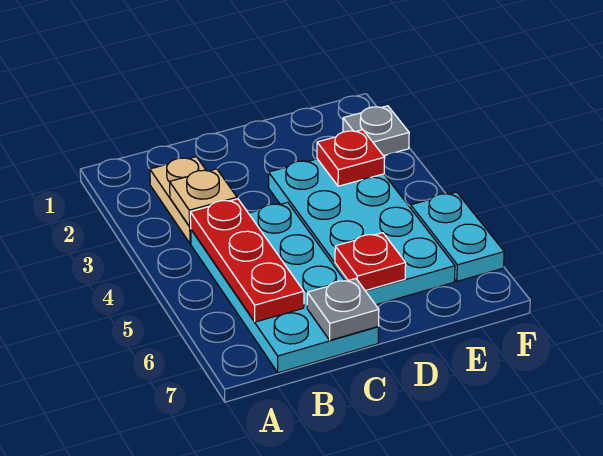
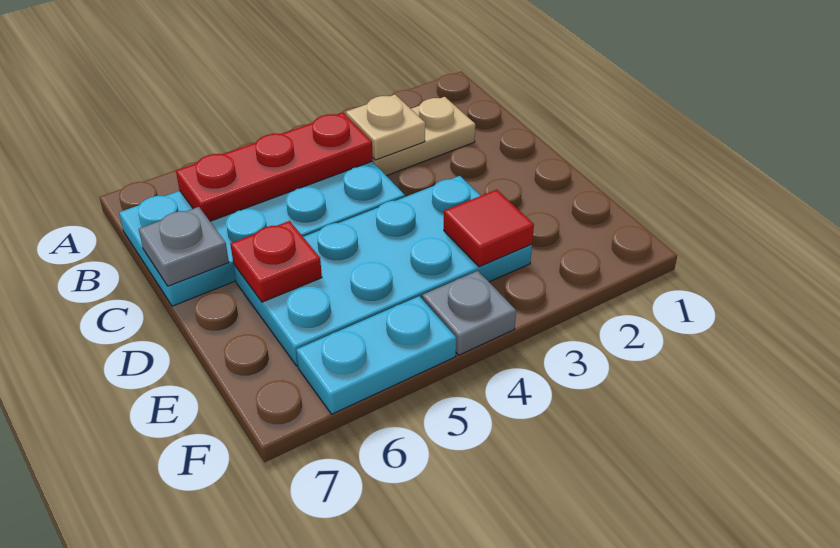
red 1x1 plate [317,130,385,186] -> red 1x1 tile [444,190,534,267]
grey 1x1 plate [343,106,409,156] -> grey 1x1 plate moved to [422,271,516,355]

